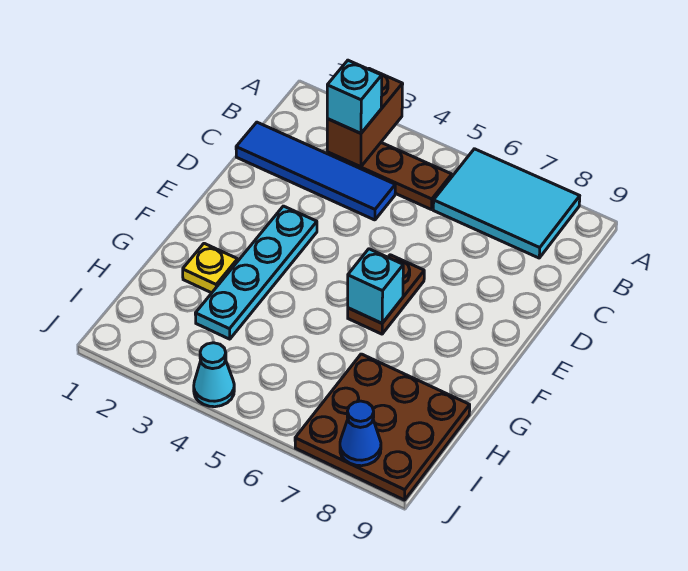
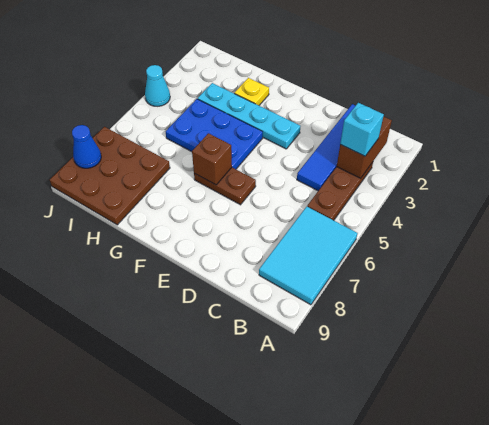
brown 1x2 brick [327,69,403,167] -> brown 1x2 brick turned to [337,117,392,178]
none -> blue 2x3 plate [166,99,263,169]
cyan 1x1 brick [348,249,403,323] -> brown 1x1 brick [192,133,232,185]

